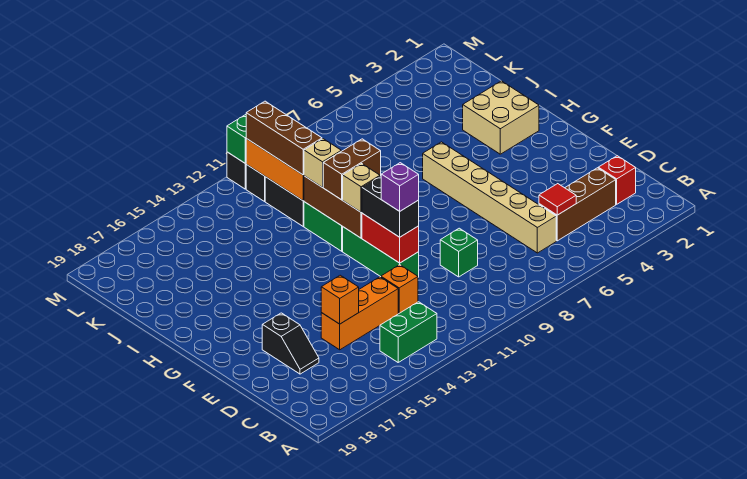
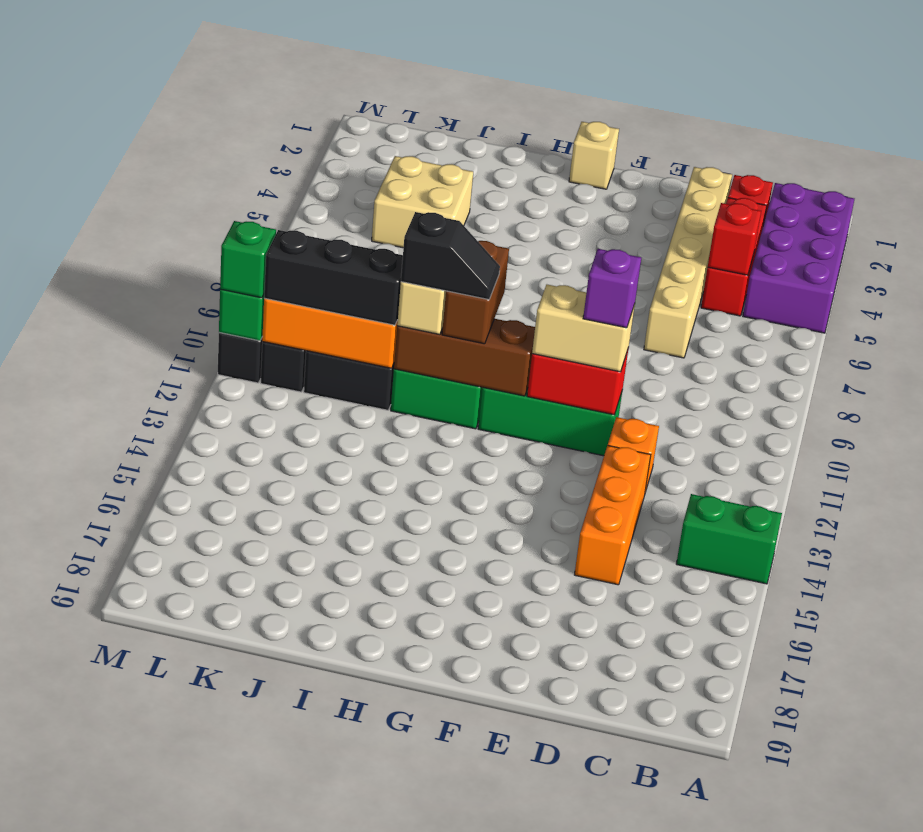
none -> purple 2x4 brick [743,183,854,333]
green 1x2 brick [380,302,437,362] -> green 1x2 brick turned to [676,494,782,584]
brown 1x3 brick [539,168,616,241] -> red 1x3 brick [701,198,767,316]
red 1x1 tile [539,184,576,215] -> red 1x1 brick [708,203,761,275]
tan 1x6 brick [423,142,556,253] -> tan 1x6 brick turned to [644,167,732,358]
green 1x1 brick [440,228,478,277] -> green 1x1 brick moved to [220,221,276,298]
orange 1x1 brick [321,275,359,324] -> none
black 1x2 slope [262,313,319,374] -> black 1x2 slope moved to [401,212,500,300]
black 1x2 brick [362,176,419,237] -> tan 1x2 brick [532,285,635,372]
tan 1x1 brick [343,164,380,212] -> tan 1x1 brick moved to [569,122,619,189]
tan 2x2 brick [463,81,539,154] -> tan 2x2 brick moved to [372,156,473,248]
brown 1x3 brick [246,101,322,175] -> black 1x3 brick [264,230,403,325]

